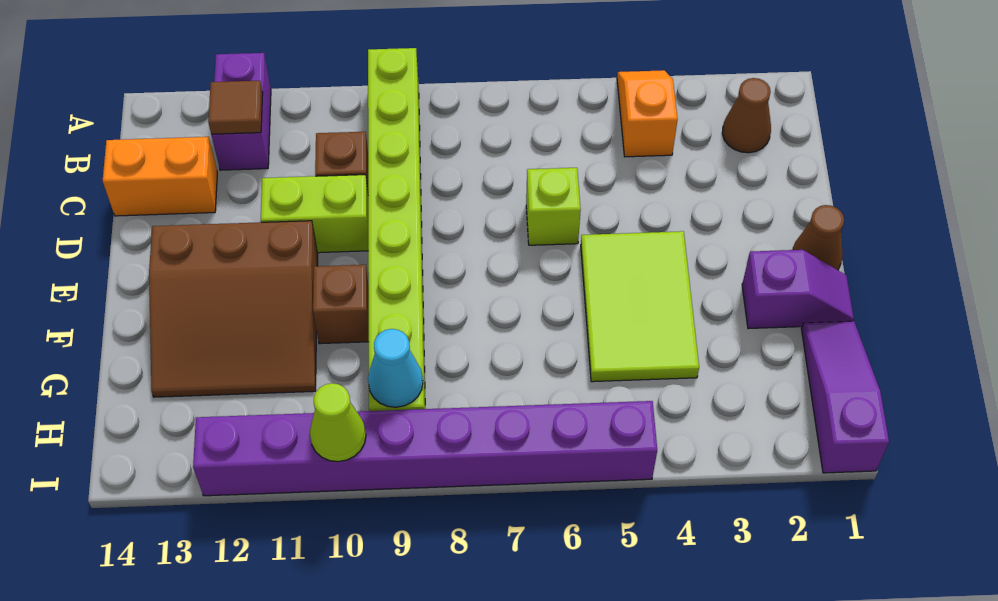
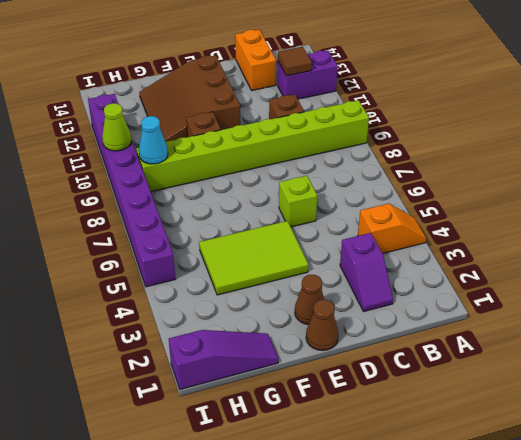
brown 1x1 cone [722,78,771,153] -> brown 1x1 cone moved to [295,275,324,325]
lime 1x2 brick [261,175,368,253] -> none
purple 1x2 slope [742,250,854,329] -> purple 1x2 slope moved to [340,233,393,312]

